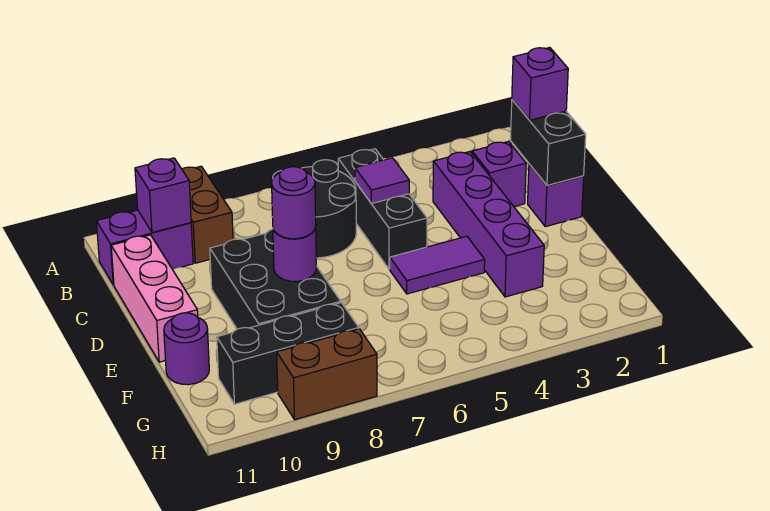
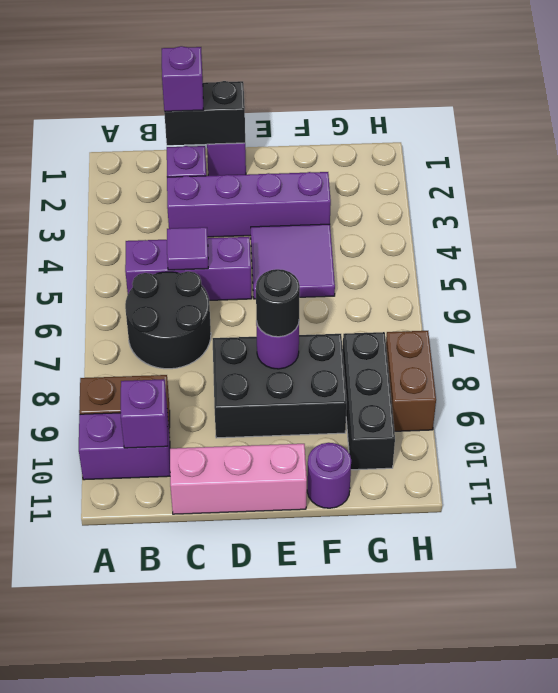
black 1x3 brick [338,149,427,269] -> purple 1x3 brick [125,237,252,300]
purple 1x2 brick [96,210,193,285] -> purple 1x2 brick turned to [79,413,170,480]
purple 1x2 tile [390,236,485,294] -> purple 2x2 tile [251,224,335,299]
purple 1x1 round brick [272,167,316,239] -> black 1x1 round brick [256,269,300,337]

